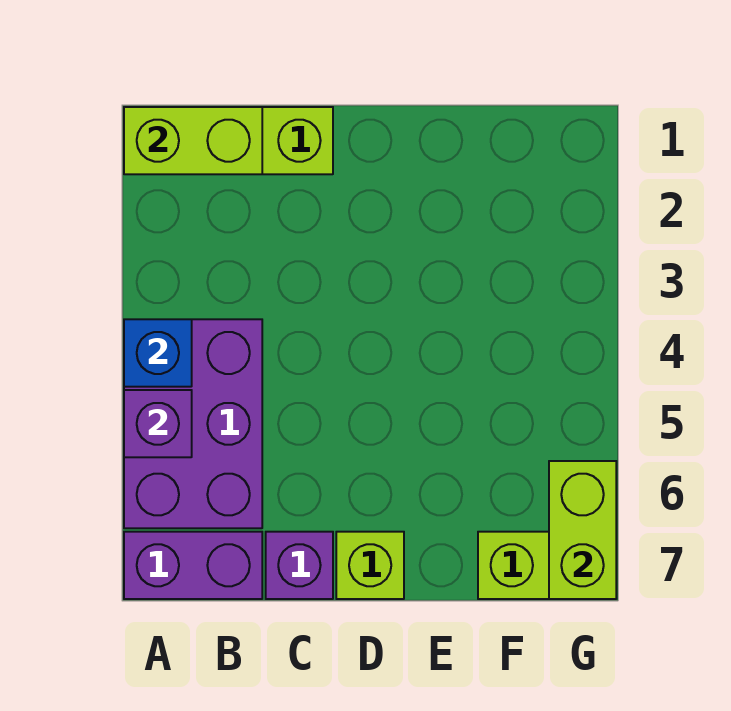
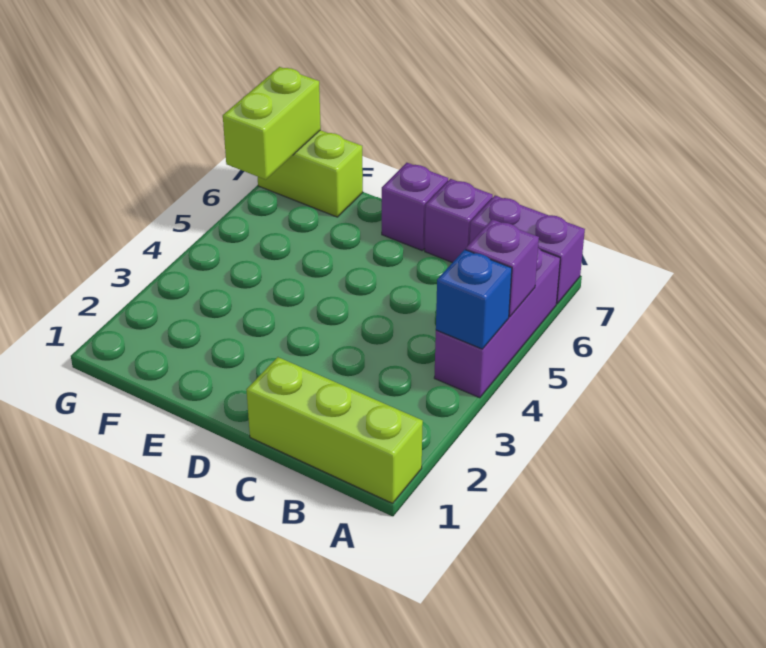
lime 1x2 brick [124,107,262,174] -> none
purple 2x3 brick [124,319,262,528] -> purple 1x3 brick [434,248,560,398]
lime 1x1 brick [336,532,404,599] -> purple 1x1 brick [382,163,448,251]

